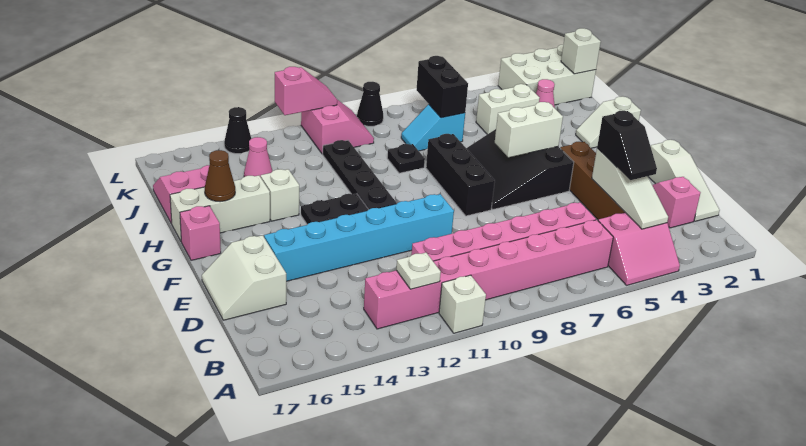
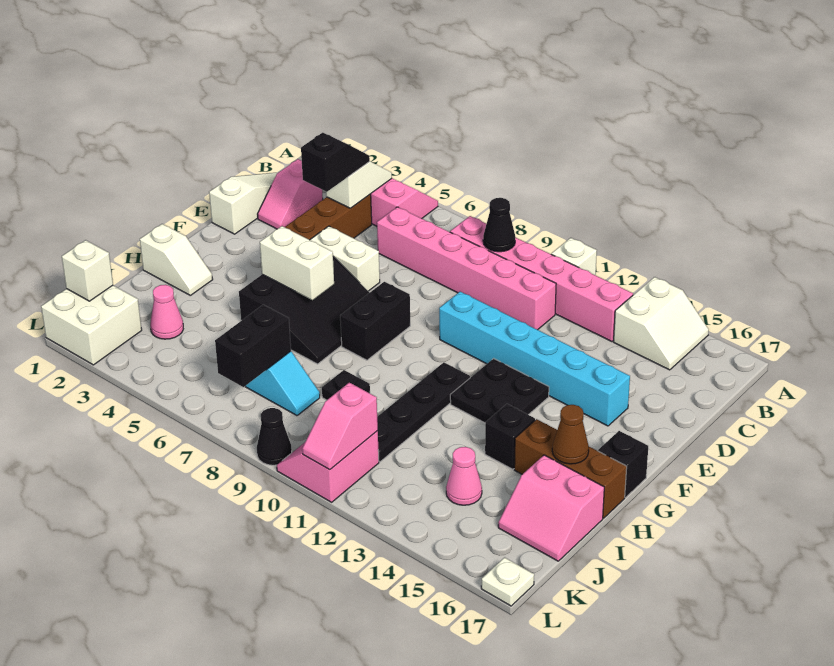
white 1x3 slope [592,148,668,229] -> white 1x2 slope [326,162,392,208]
pink 1x8 brick [364,220,613,329] -> pink 1x6 brick [450,216,633,342]
white 1x1 plate [396,253,441,289] -> white 1x1 plate moved to [481,558,534,606]
white 2x2 slope [202,235,286,320] -> white 2x2 slope moved to [614,277,709,370]
black 1x3 brick [426,134,495,216] -> black 1x2 brick [340,282,410,360]
pink 1x1 brick [180,206,221,260] -> black 1x1 brick [598,431,648,497]
white 1x1 brick [261,169,299,221] -> black 1x1 brick [485,404,535,469]
white 1x3 brick [170,176,270,241] -> brown 1x3 brick [514,419,627,518]
white 1x2 brick [476,84,540,134] -> white 1x2 brick moved to [310,226,380,291]
white 2x3 brick [498,45,596,105] -> white 2x2 brick [41,286,142,365]
pink 1x2 slope [275,67,337,115] -> pink 1x2 slope turned to [302,382,378,470]
black 1x1 cone [224,107,251,154] -> black 1x1 cone moved to [483,198,516,252]

